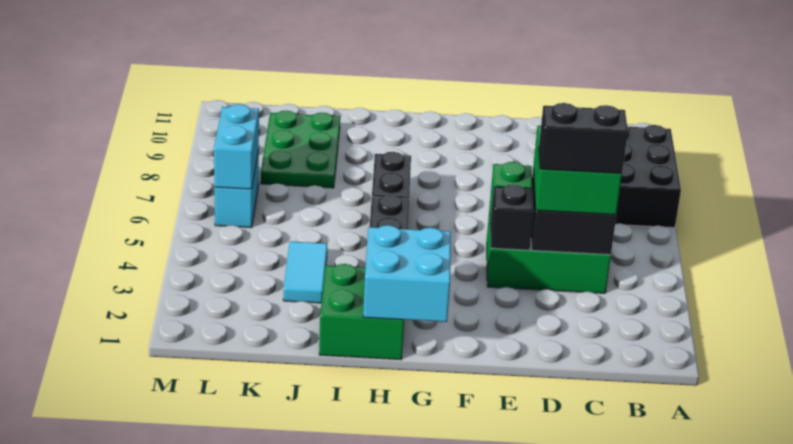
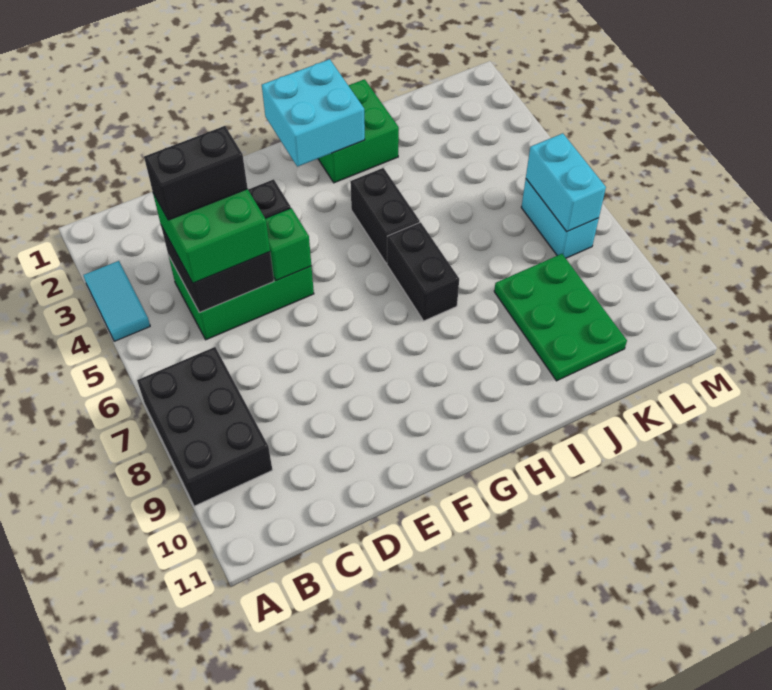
cyan 1x2 tile [283,241,327,303] -> cyan 1x2 tile moved to [83,261,150,341]

